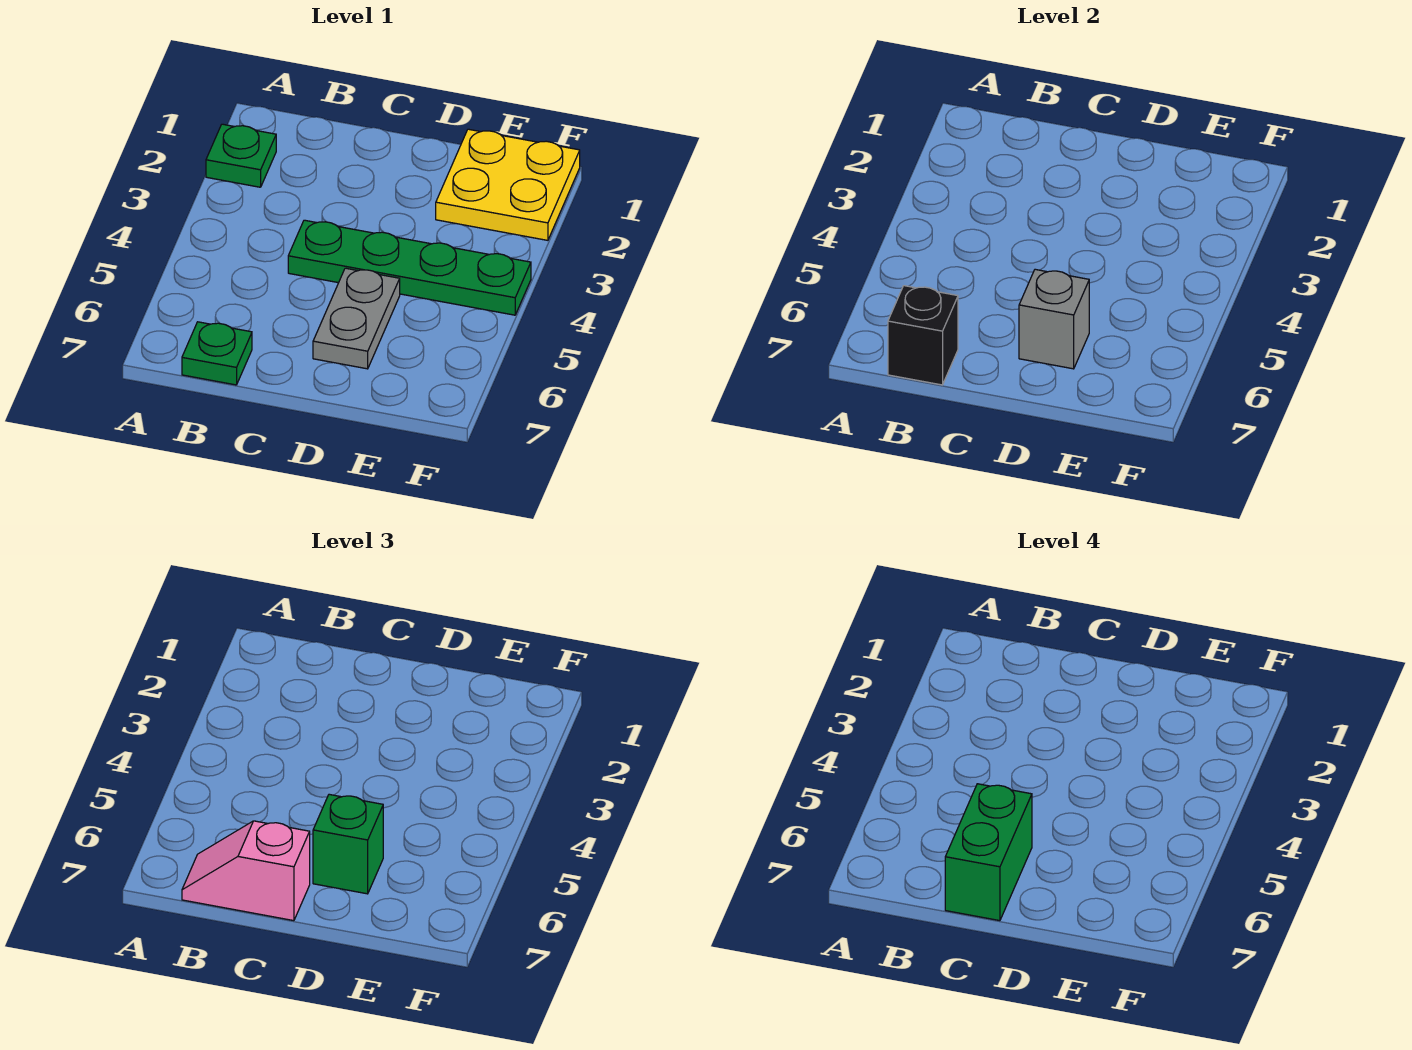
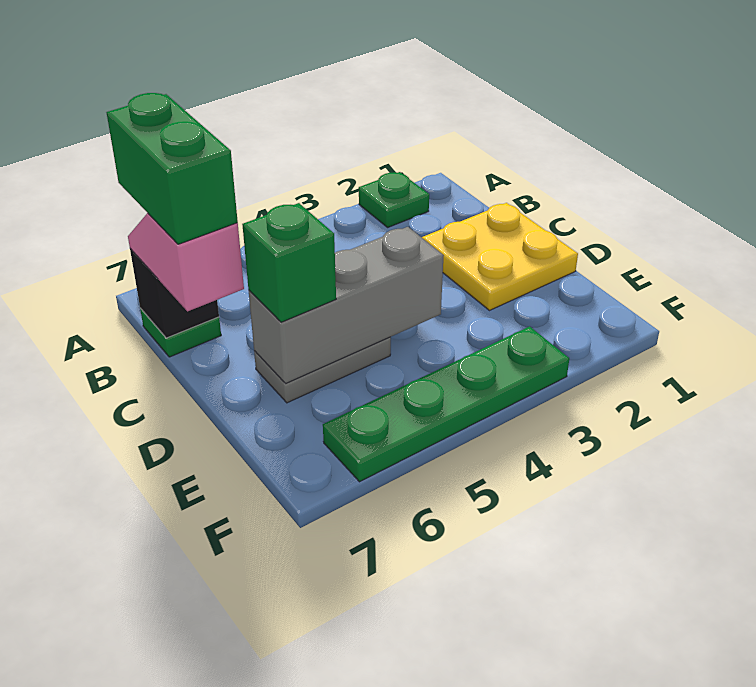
green 1x4 plate [288,220,531,315] -> green 1x4 plate turned to [323,326,569,482]
green 1x2 brick [945,784,1032,921] -> green 1x2 brick turned to [107,93,238,244]
grey 1x1 brick [1019,269,1089,369] -> grey 1x3 brick [249,227,444,384]
yellow 2x2 plate [436,129,580,240] -> yellow 2x2 plate moved to [422,203,578,311]

